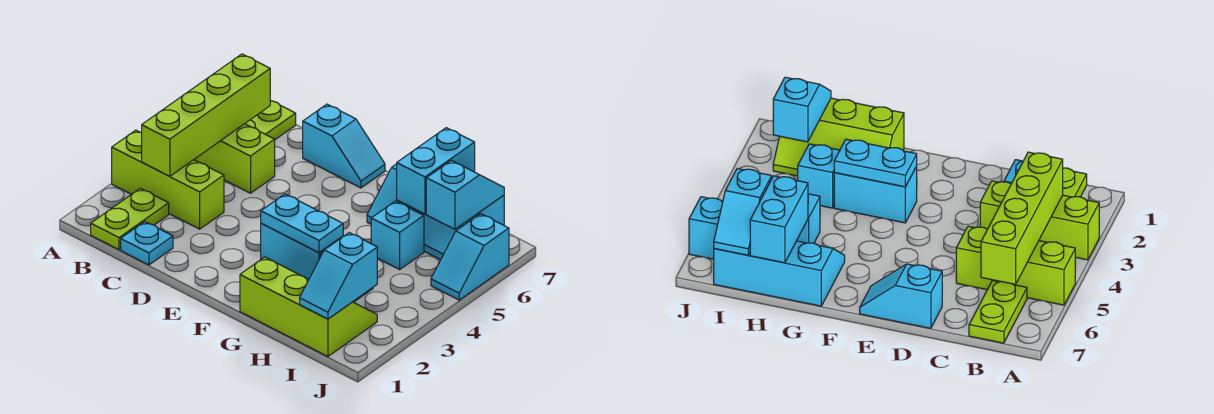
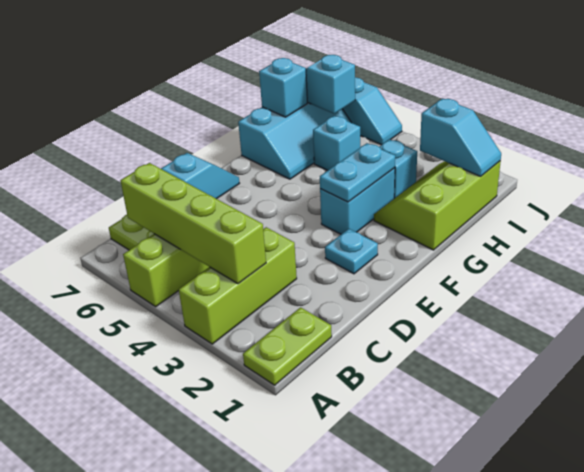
lime 1x2 plate [91,188,169,250] -> lime 1x2 plate turned to [243,307,332,385]
cyan 1x1 plate [121,222,173,265] -> cyan 1x1 plate moved to [325,229,378,274]
cyan 1x2 brick [397,128,475,214] -> cyan 1x1 brick [259,58,307,117]

